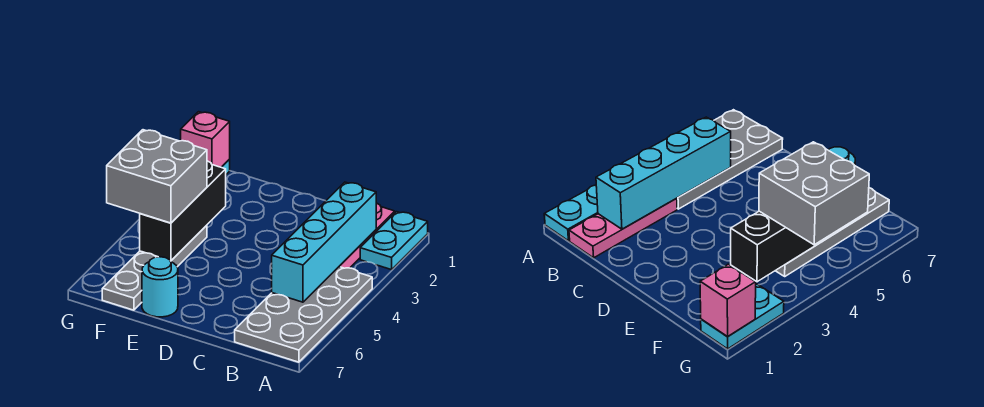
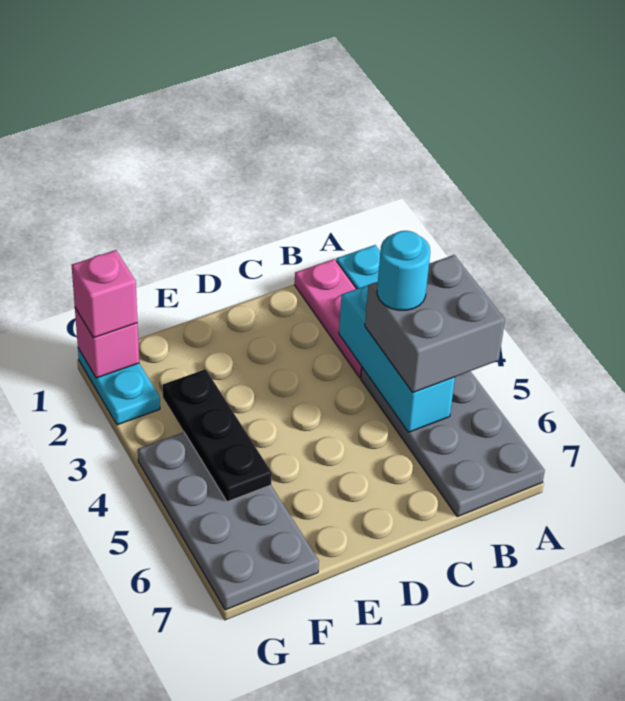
cyan 1x4 brick [272,182,376,302] -> cyan 1x3 brick [339,285,455,432]
cyan 1x1 round brick [142,257,178,317] -> cyan 1x1 round brick moved to [377,231,430,310]
black 1x3 brick [140,161,226,261] -> black 1x3 plate [163,369,272,502]
grey 1x4 plate [102,225,207,310] -> grey 2x4 plate [138,432,319,610]
grey 2x2 brick [107,130,207,223] -> grey 2x2 brick moved to [365,255,505,392]
none -> pink 1x1 brick [72,250,138,338]

